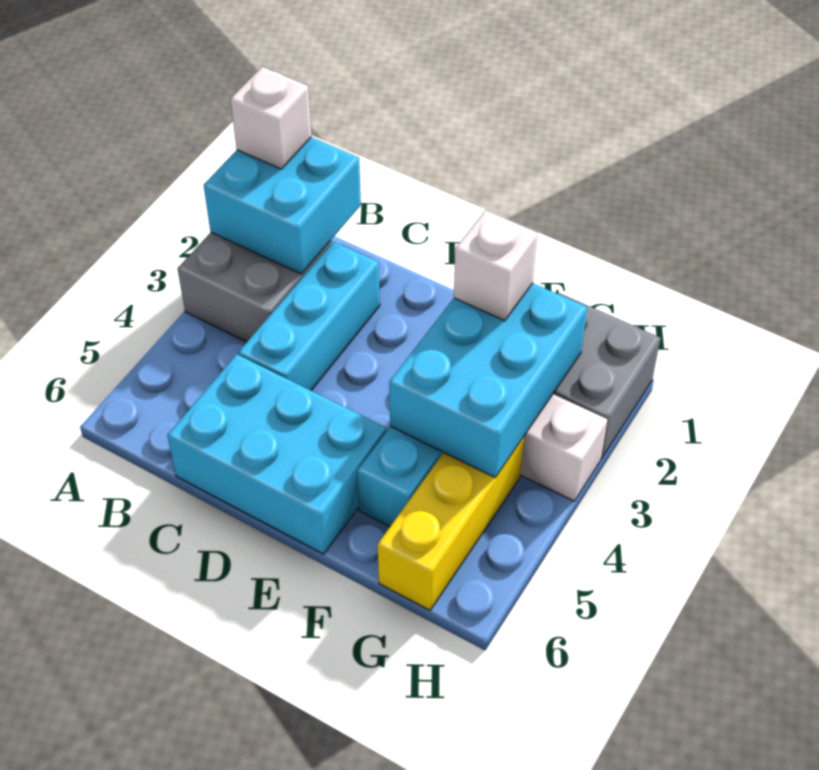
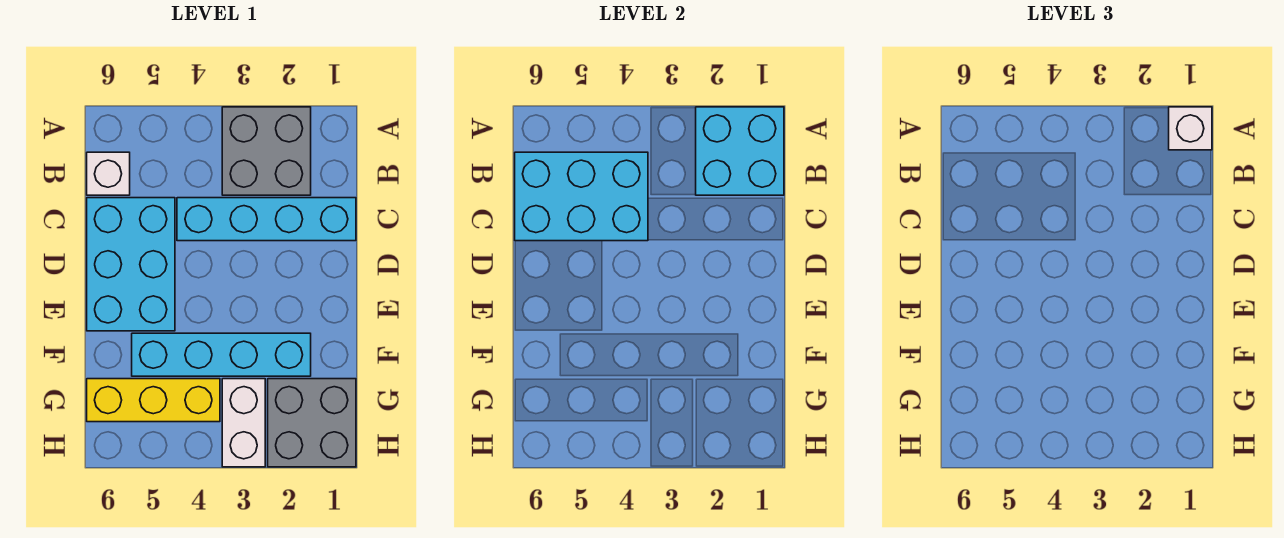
cyan 1x3 brick [238,242,380,391] -> cyan 1x4 brick [177,198,356,241]
cyan 2x3 brick [389,283,587,477] -> cyan 2x3 brick moved to [515,152,648,241]
white 1x1 brick [454,211,538,321] -> white 1x1 brick moved to [87,152,130,195]

